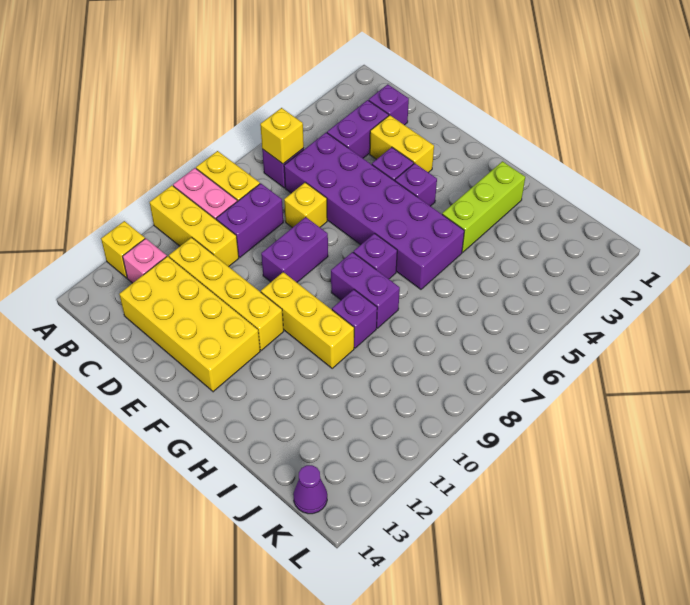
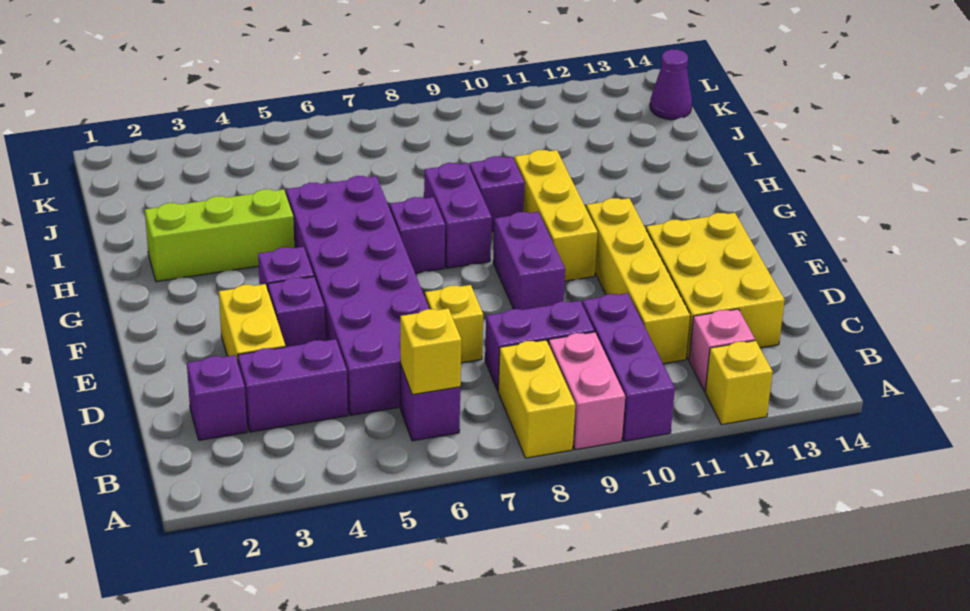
yellow 1x3 brick [150,185,239,267] -> purple 1x3 brick [582,293,675,441]
yellow 2x4 brick [119,256,260,392] -> yellow 2x3 brick [646,213,785,360]
purple 1x2 brick [261,217,328,282] -> purple 1x2 brick turned to [493,212,565,310]

